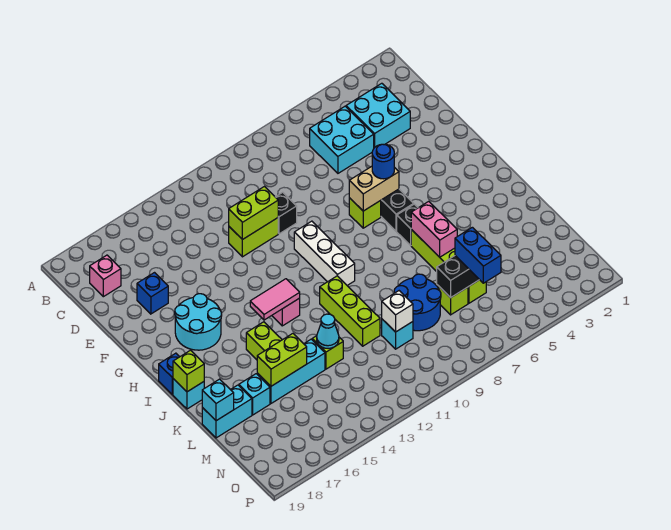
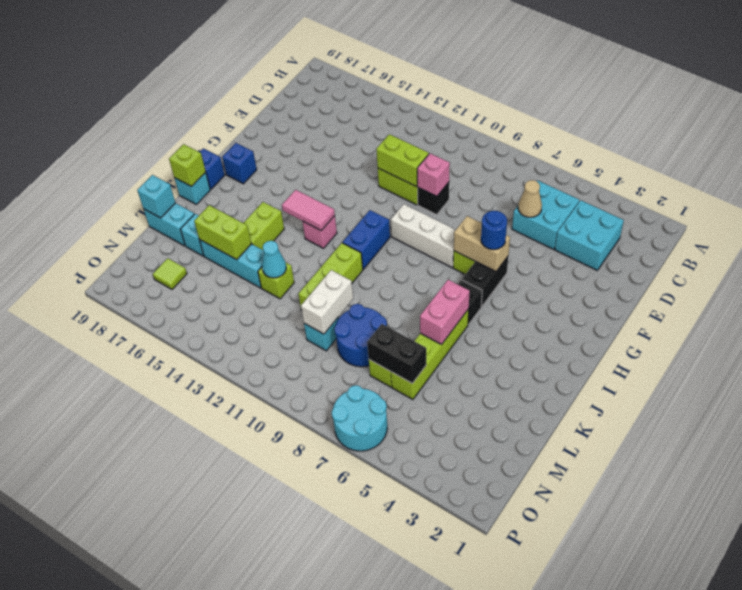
pink 1x1 brick [90,255,121,297] -> pink 1x1 brick moved to [417,153,450,196]
none -> tan 1x1 cone [518,180,542,217]
blue 1x1 brick [137,273,168,314] -> blue 1x1 brick moved to [222,143,257,184]
white 1x3 brick [294,221,355,285] -> white 1x3 brick turned to [391,204,456,268]
cyan 2x2 round brick [175,294,222,350] -> cyan 2x2 round brick moved to [332,385,387,451]
blue 1x2 brick [455,227,501,283] -> blue 1x2 brick moved to [343,210,390,269]
white 1x1 brick [382,291,413,332] -> white 1x2 brick [301,270,353,334]
none -> lime 1x1 tile [153,258,187,289]

